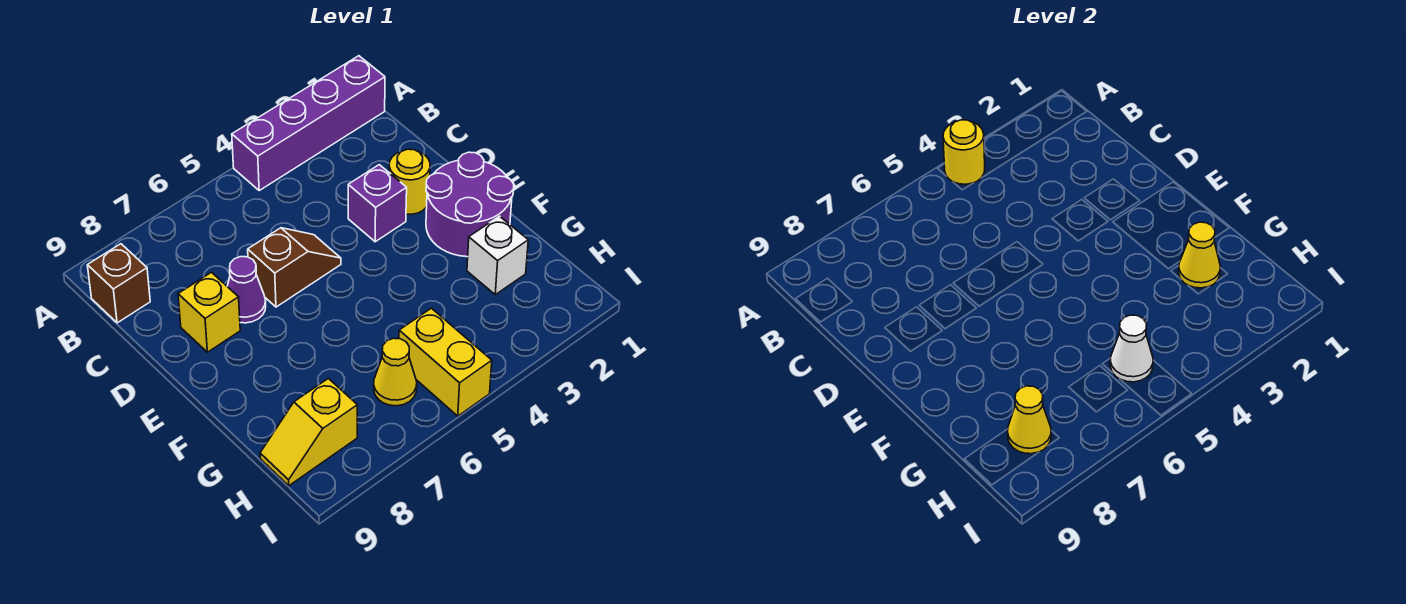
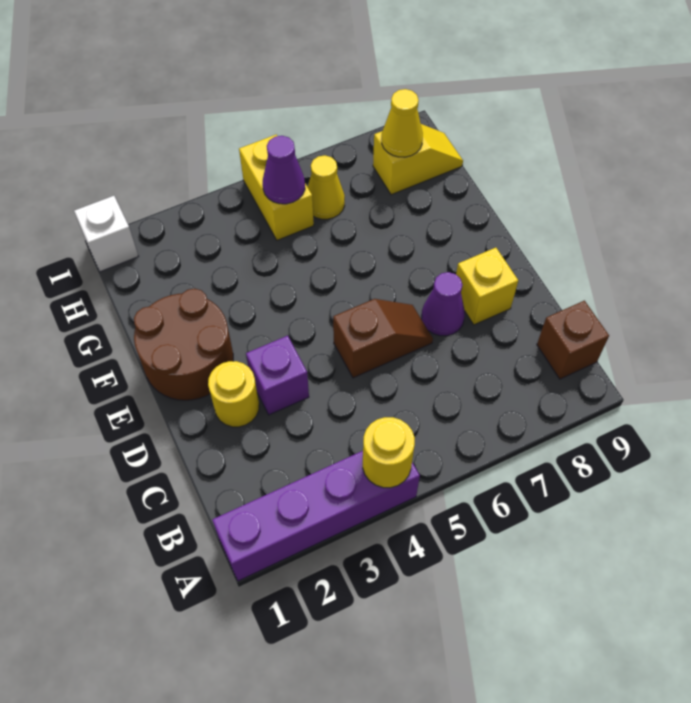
brown 1x2 slope [248,228,341,307] -> brown 1x2 slope turned to [333,299,433,378]
purple 2x2 round brick [426,152,514,257] -> brown 2x2 round brick [134,289,233,400]
white 1x1 brick [467,216,528,295] -> white 1x1 brick moved to [74,196,139,272]
yellow 1x1 cone [1179,222,1220,288] -> none
white 1x1 cone [1110,315,1153,382] -> purple 1x1 cone [263,136,305,204]

